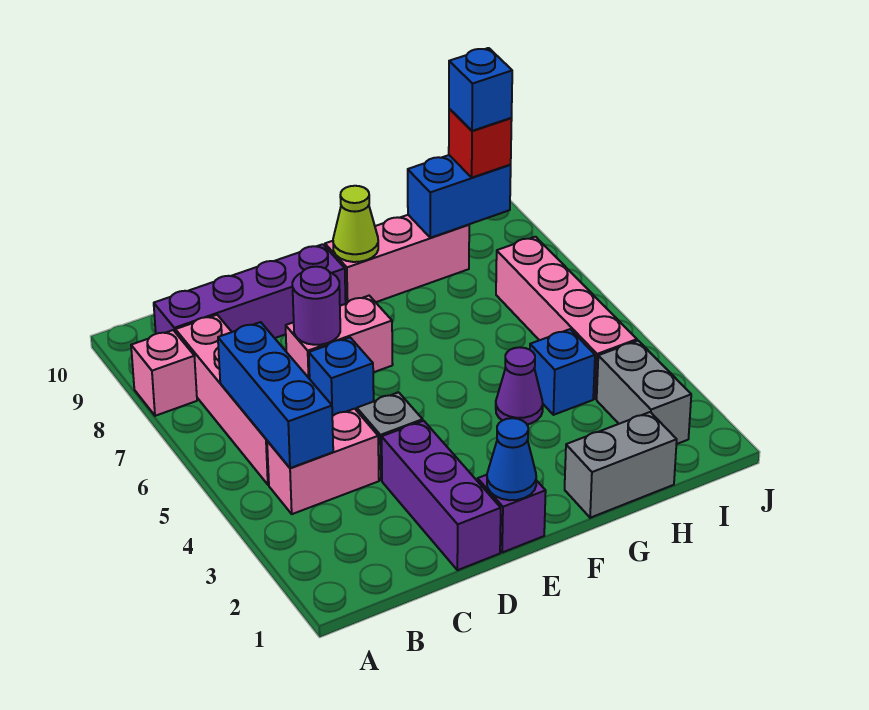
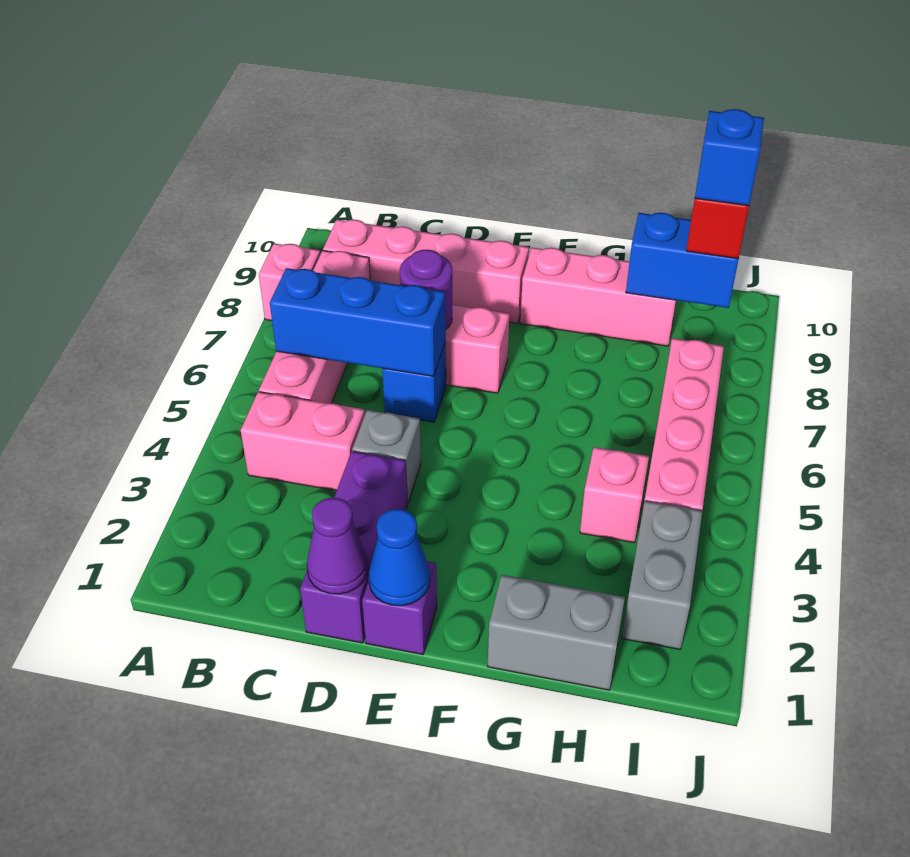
blue 1x3 brick [218,322,333,468] -> blue 1x3 brick turned to [270,268,446,376]
purple 1x4 brick [154,244,346,338] -> pink 1x4 brick [323,219,529,323]
lime 1x1 cone [333,186,378,262] -> none
purple 1x1 cone [496,347,543,424] -> purple 1x1 cone moved to [307,498,368,594]
blue 1x1 brick [530,329,595,415] -> pink 1x1 brick [580,447,649,543]

